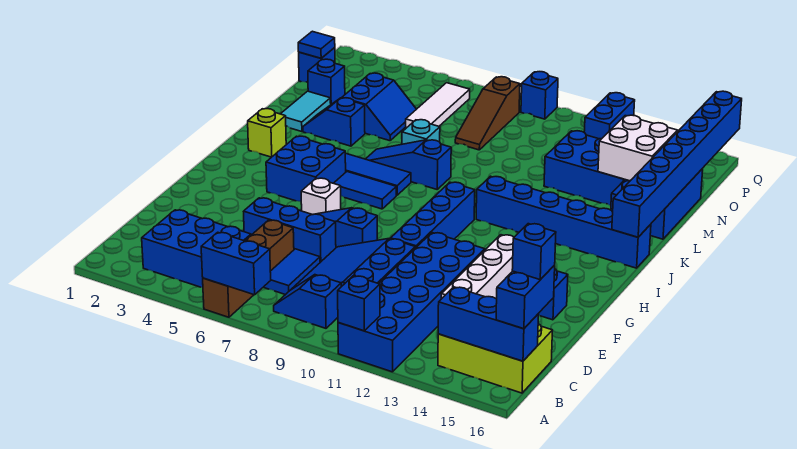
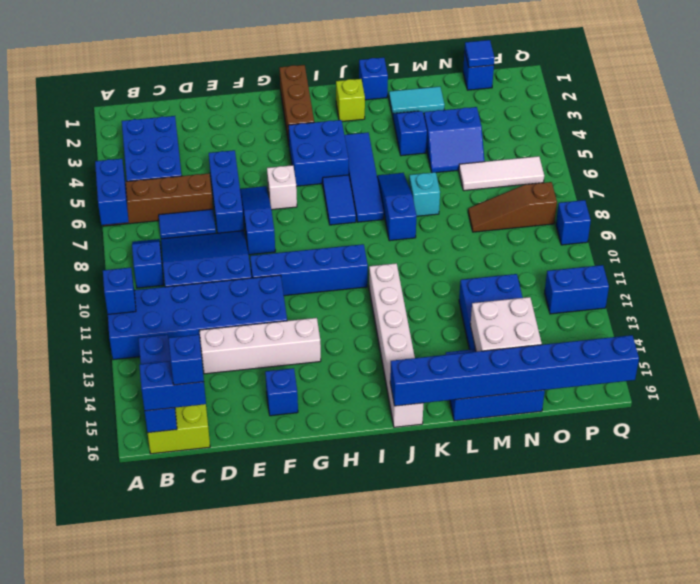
none -> brown 1x3 brick [279,65,314,143]
blue 1x6 brick [476,176,651,268] -> white 1x6 brick [369,263,424,427]
blue 1x1 brick [308,59,345,104] -> blue 1x1 brick moved to [359,58,388,100]

